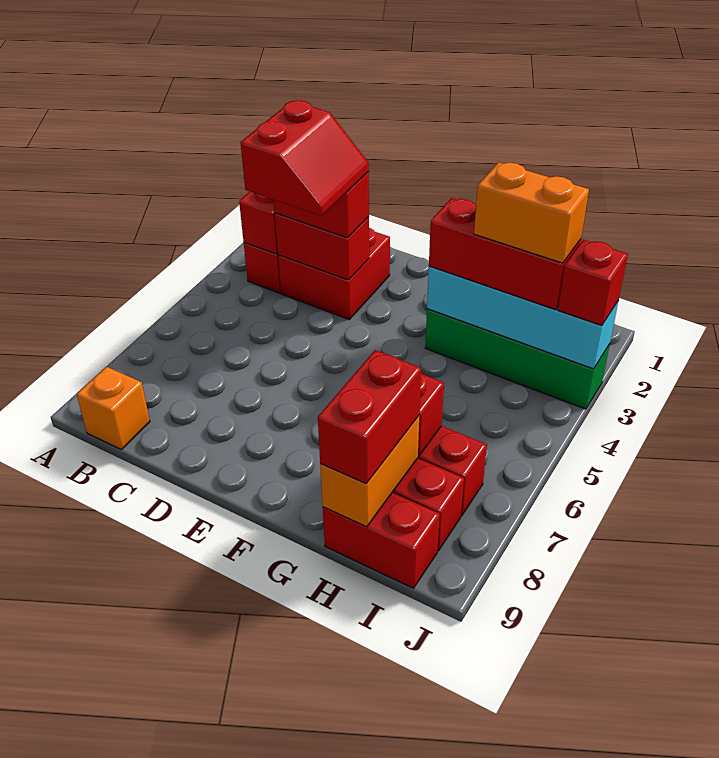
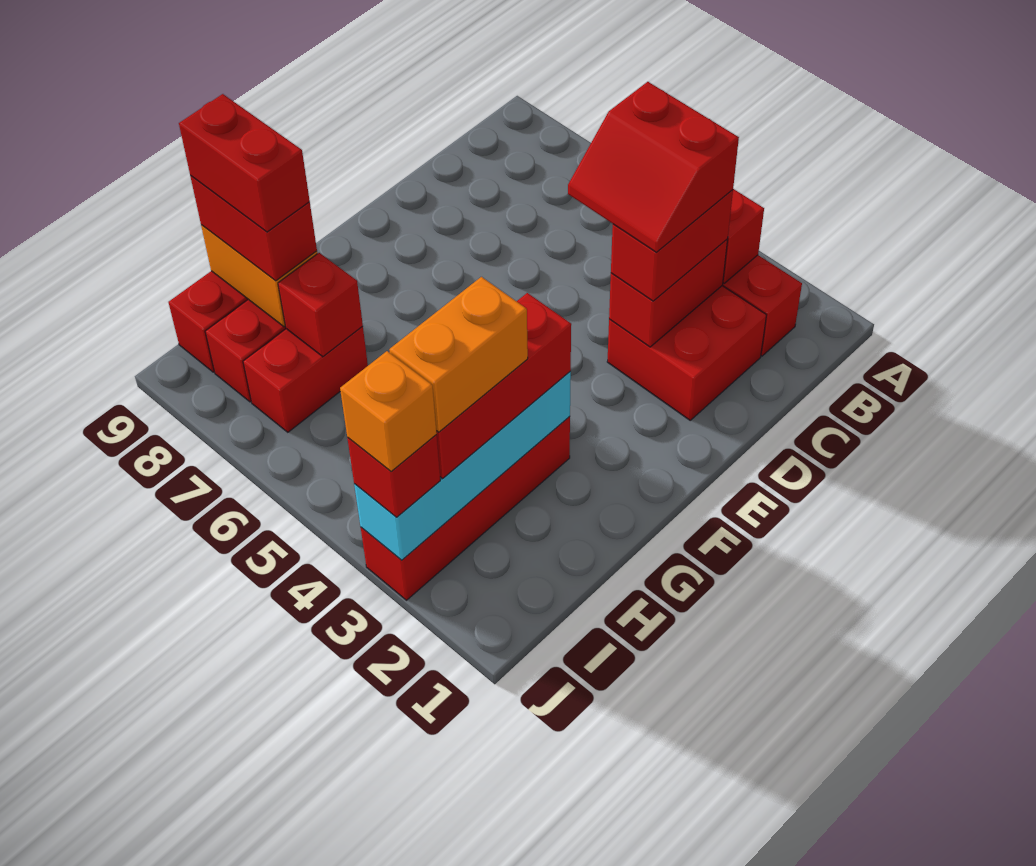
orange 1x1 brick [77,367,150,450] -> orange 1x1 brick moved to [340,351,437,472]
green 1x4 brick [425,309,610,409] -> red 1x4 brick [361,416,570,600]
none -> red 1x2 brick [179,94,310,232]

